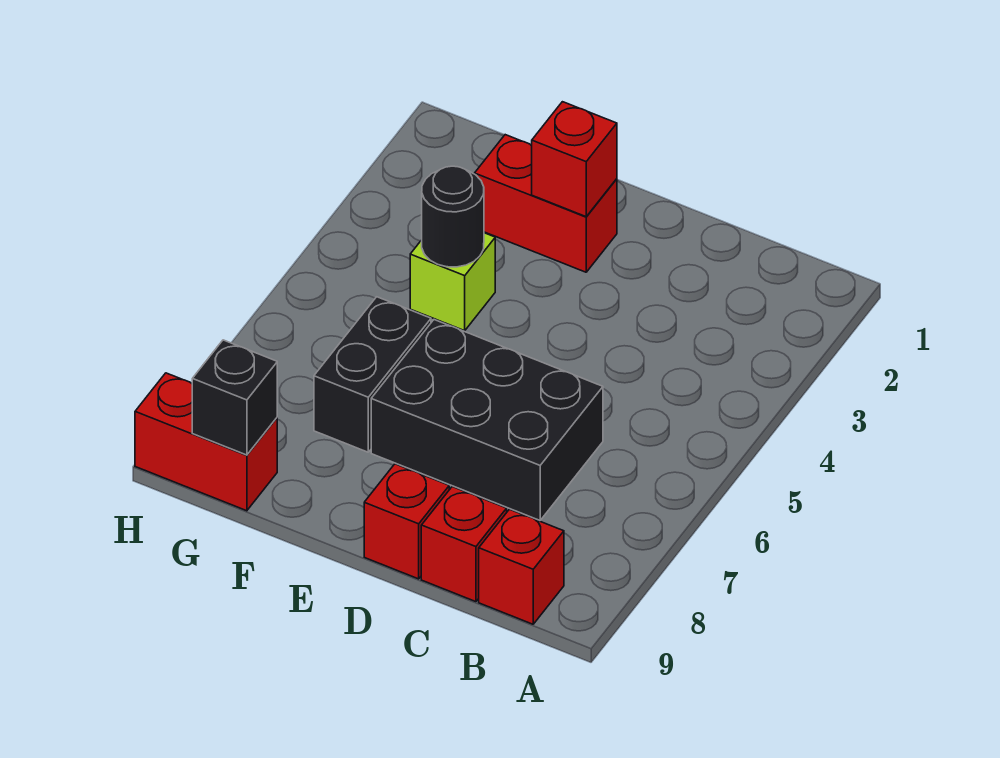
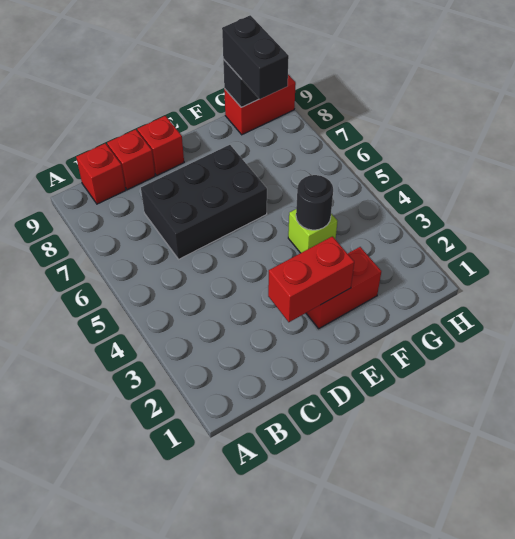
red 1x1 brick [532,102,617,217] -> red 1x2 brick [268,236,354,322]
black 1x2 brick [314,297,431,452] -> black 1x2 brick moved to [222,15,289,99]

